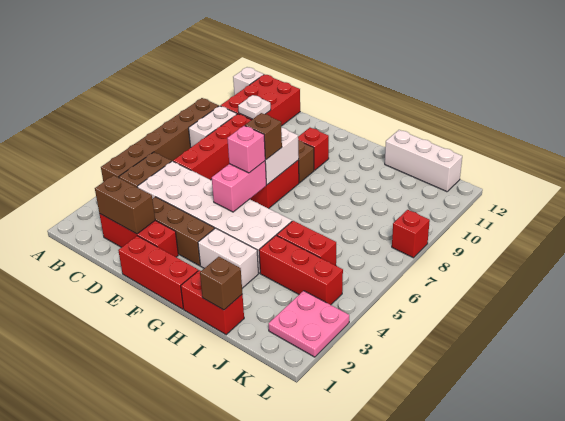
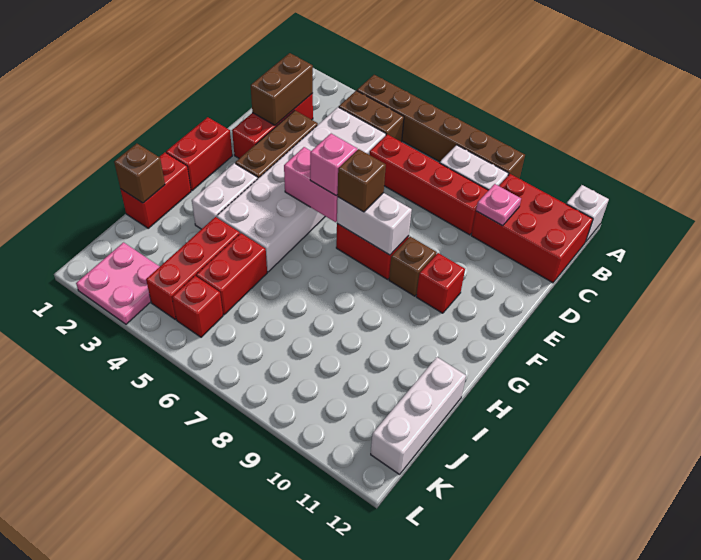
white 1x1 plate [238,95,271,119] -> pink 1x1 plate [476,184,521,226]
red 1x3 brick [118,236,198,309] -> red 1x2 brick [166,117,232,191]
red 1x1 brick [392,210,430,258] -> red 1x1 brick moved to [172,276,223,337]

